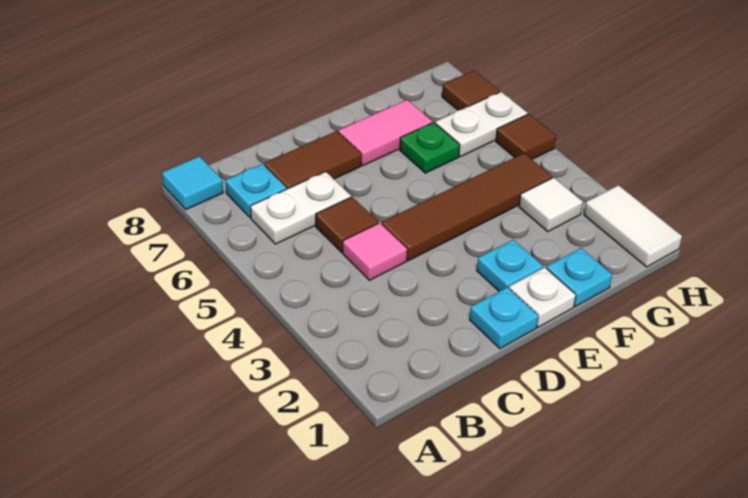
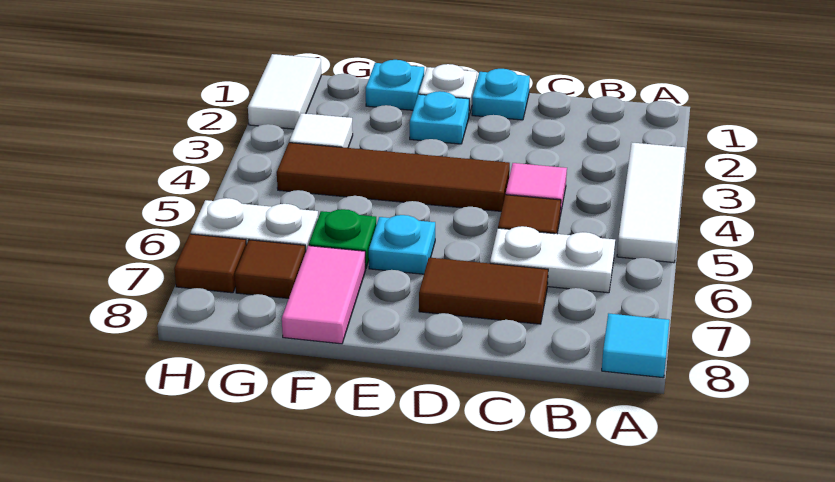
none -> white 1x3 tile [617,143,685,263]
cyan 1x1 plate [225,164,286,218] -> cyan 1x1 plate moved to [369,215,435,274]
pink 1x2 tile [338,100,432,166] -> pink 1x2 tile turned to [282,246,366,344]
brown 1x1 tile [496,114,556,159] -> brown 1x1 tile moved to [235,240,306,298]

